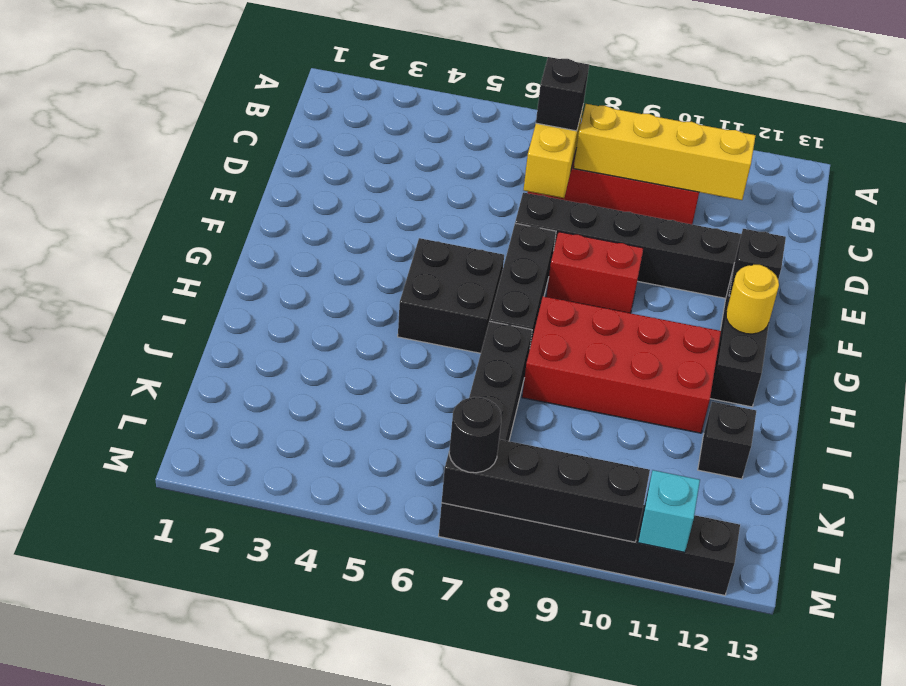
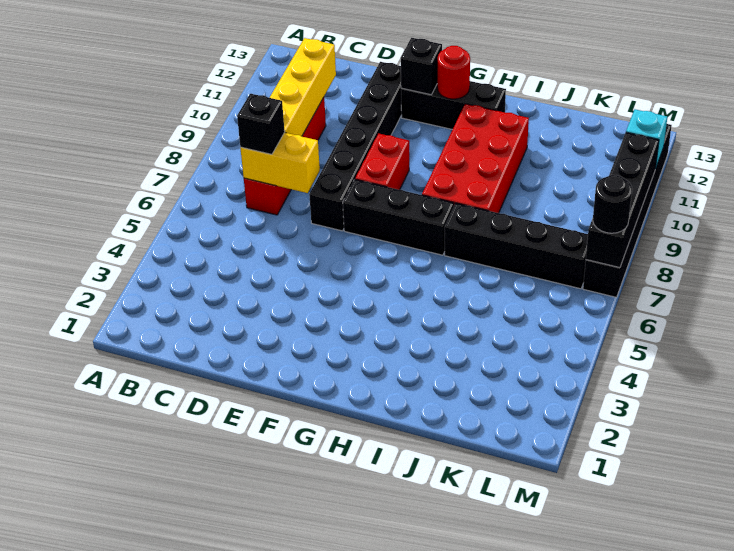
black 2x2 brick [398,238,504,353] -> none
yellow 1x1 round brick [726,265,779,334] -> red 1x1 round brick [437,46,470,99]
black 1x1 brick [698,402,756,479] -> none

